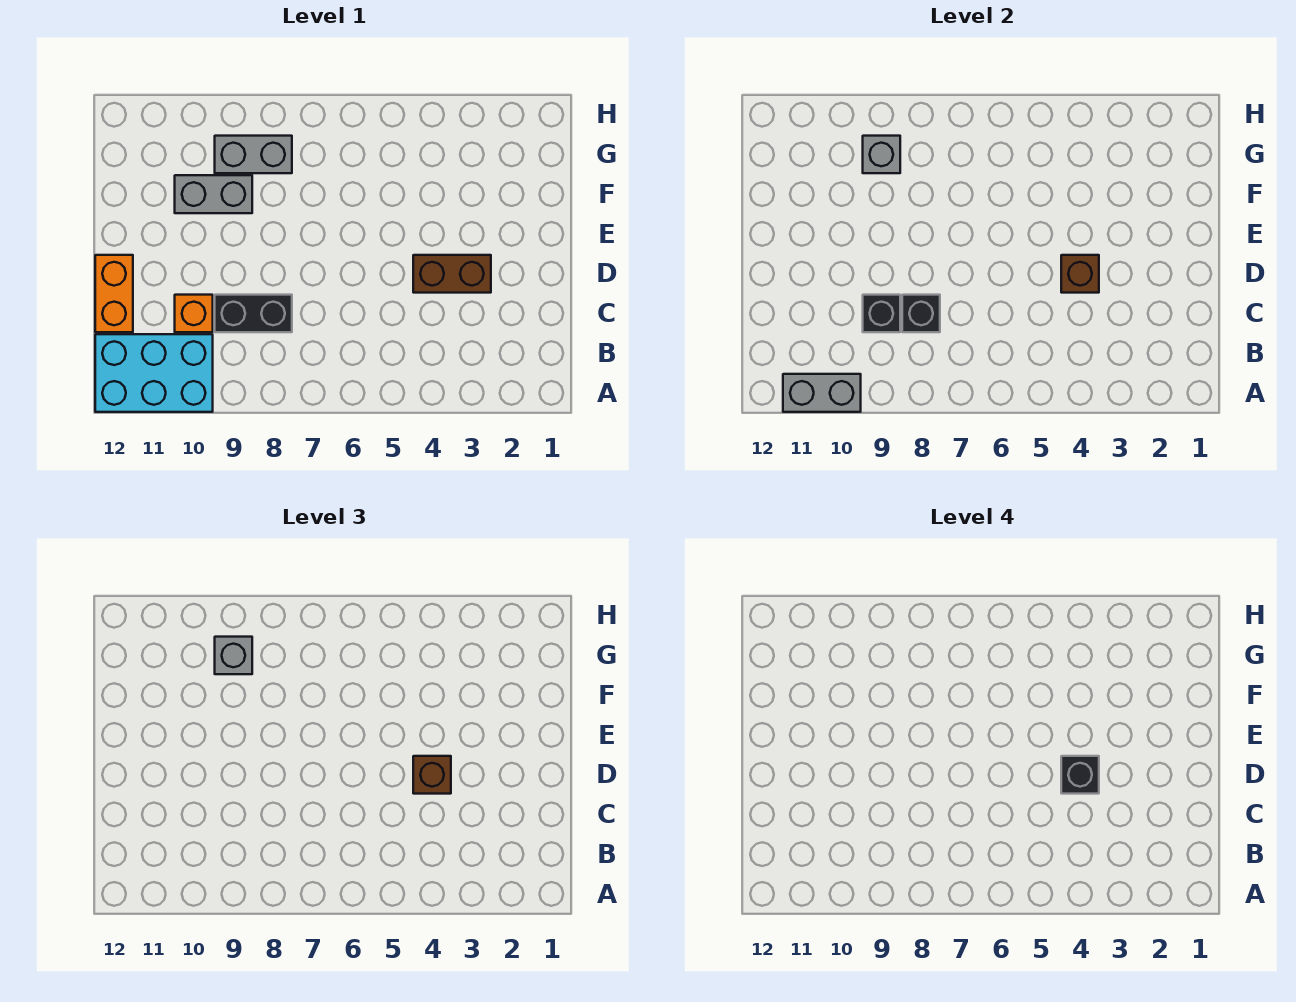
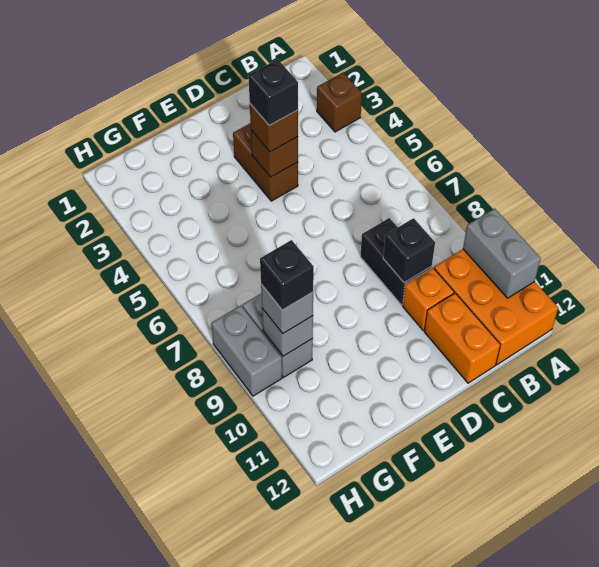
none -> brown 1x1 brick [317,73,362,132]
cyan 2x3 brick [95,334,213,412] -> orange 2x3 brick [434,249,558,365]
black 1x1 brick [902,295,940,332] -> black 1x1 brick moved to [260,240,314,310]
orange 1x2 brick [95,255,133,332] -> orange 1x2 brick turned to [424,293,500,383]
grey 1x2 brick [175,175,252,213] -> grey 1x2 brick moved to [211,306,282,396]

